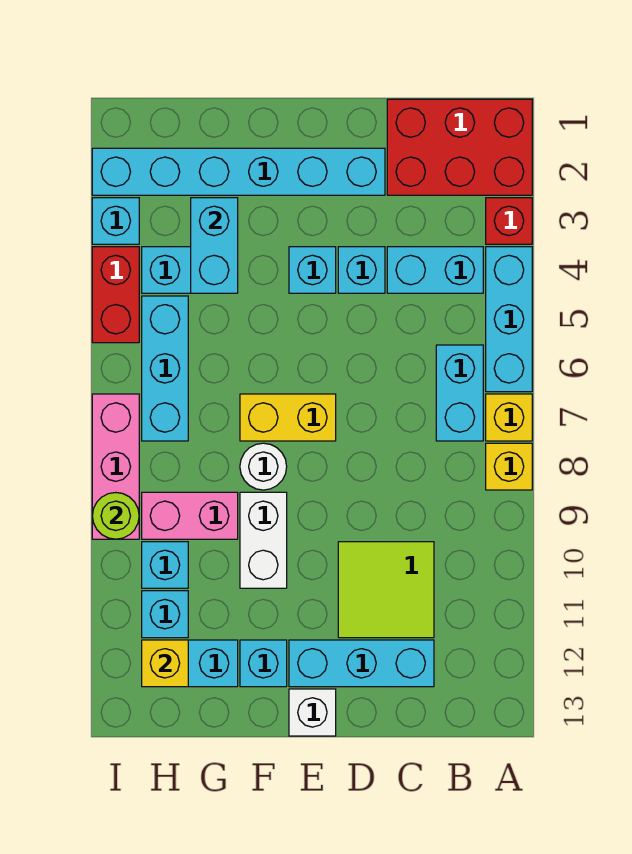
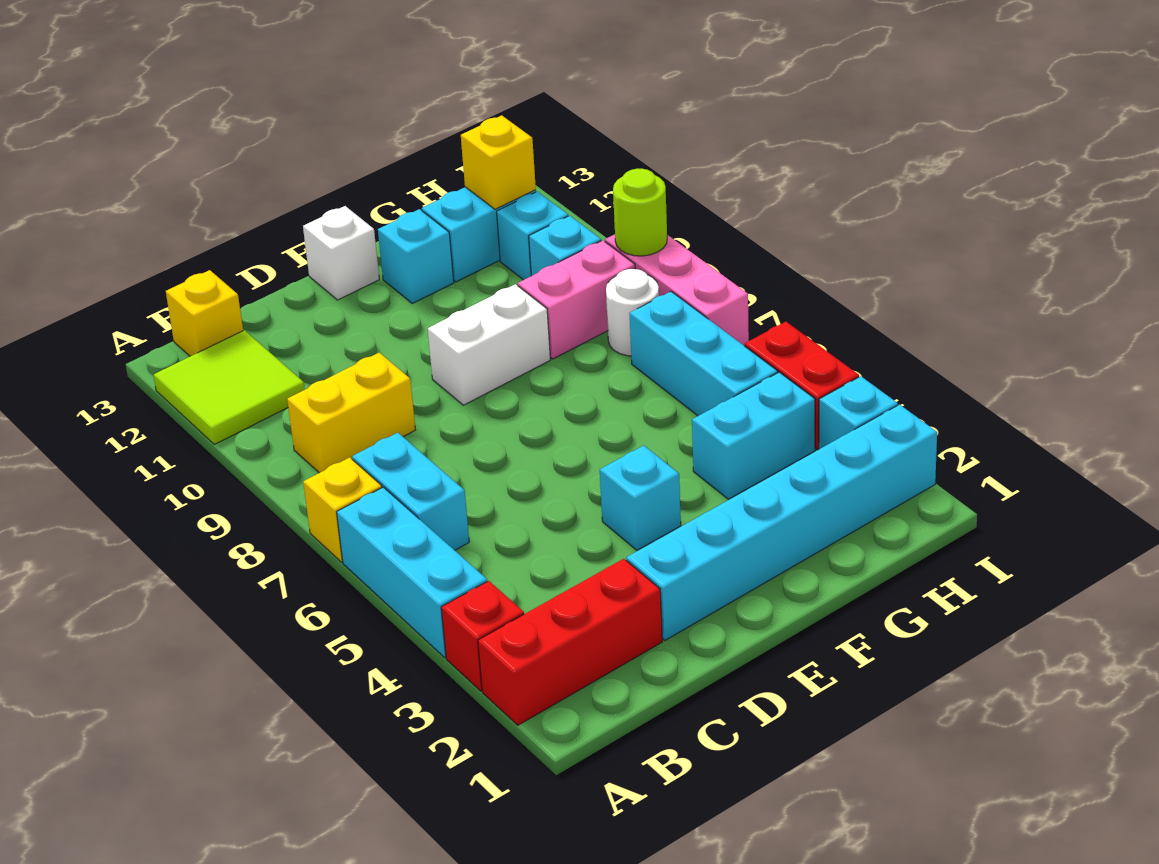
red 2x3 brick [387,99,532,195] -> red 1x3 brick [478,559,662,725]
yellow 1x1 brick [486,443,532,490] -> yellow 1x1 brick moved to [166,270,243,356]
cyan 1x2 brick [387,247,483,293] -> none
lime 2x2 tile [338,542,434,638] -> lime 2x2 tile moved to [154,330,305,444]
cyan 1x3 brick [289,640,434,687] -> none
cyan 1x1 brick [338,247,385,293] -> none
yellow 1x2 brick [240,394,336,441] -> yellow 1x2 brick moved to [287,353,415,473]
white 1x1 round brick [240,443,287,490] -> white 1x1 round brick moved to [606,269,659,356]
white 1x2 brick [240,492,287,588] -> white 1x2 brick turned to [428,284,550,405]
cyan 1x2 brick [191,198,238,293] -> none

